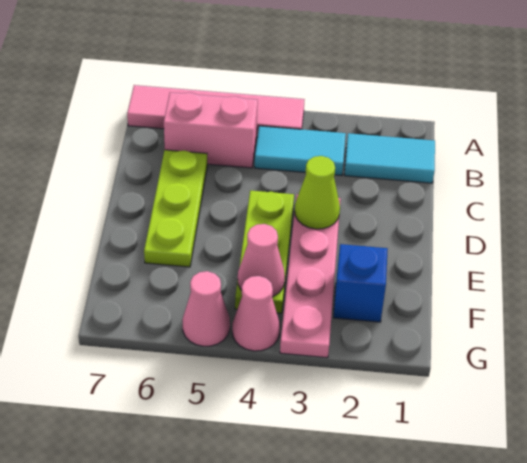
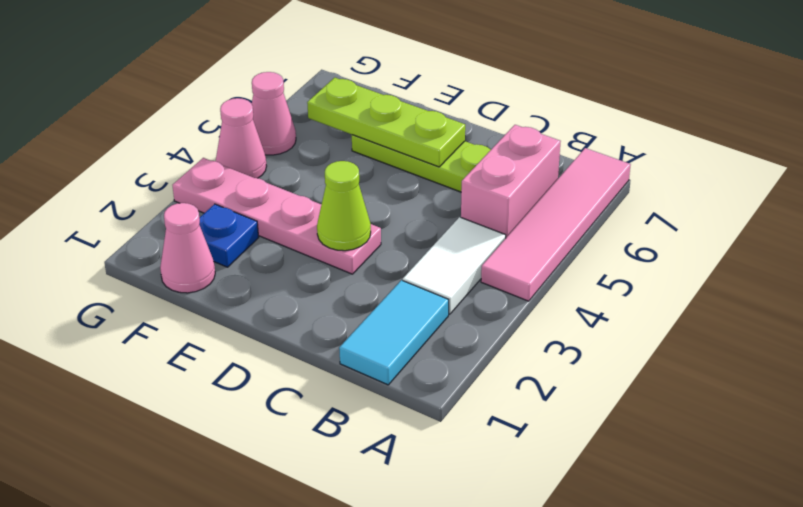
cyan 1x2 tile [255,126,346,176] -> white 1x2 tile [403,217,506,314]
lime 1x3 plate [235,191,294,313] -> lime 1x3 plate moved to [307,78,465,167]
blue 1x1 brick [334,244,388,322] -> blue 1x1 plate [199,204,259,267]
pink 1x1 cone [238,224,285,297] -> pink 1x1 cone moved to [160,203,215,293]

